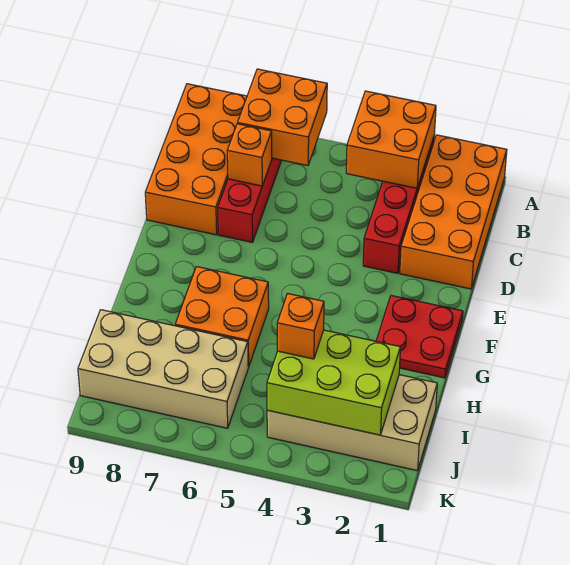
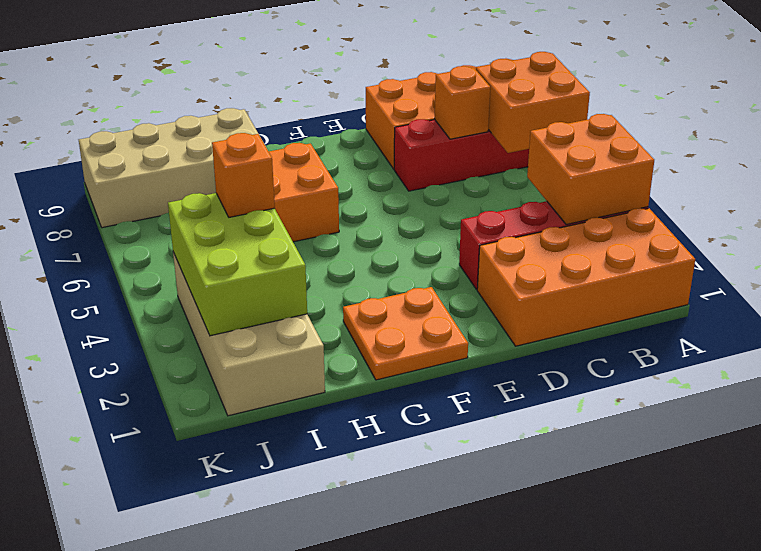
red 2x2 plate [376,296,463,378] -> orange 2x2 plate [343,287,468,380]
tan 2x4 brick [78,310,248,428] -> tan 2x4 brick turned to [79,108,258,228]

